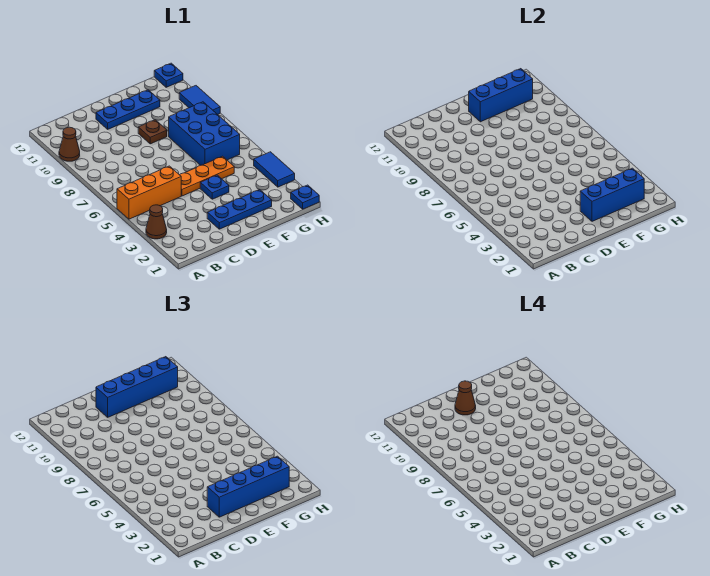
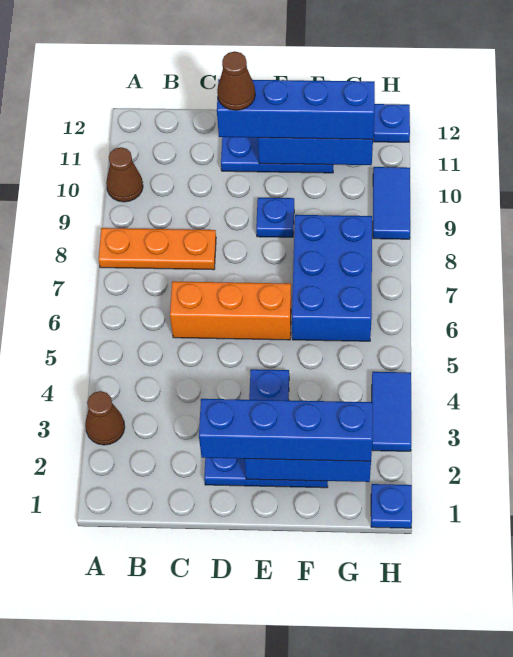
orange 1x3 brick [117,166,181,219] -> orange 1x3 brick moved to [170,281,291,340]
orange 1x3 plate [180,156,234,196] -> orange 1x3 plate moved to [98,228,216,270]
brown 1x1 plate [138,120,167,144] -> blue 1x1 plate [256,198,294,237]

